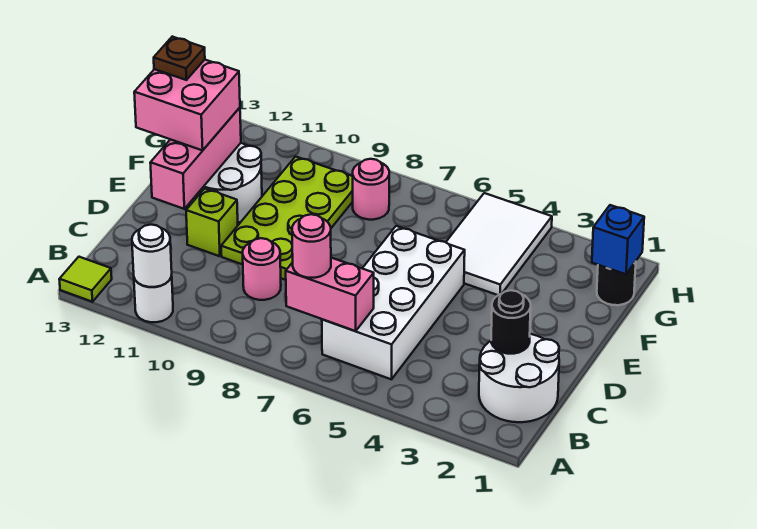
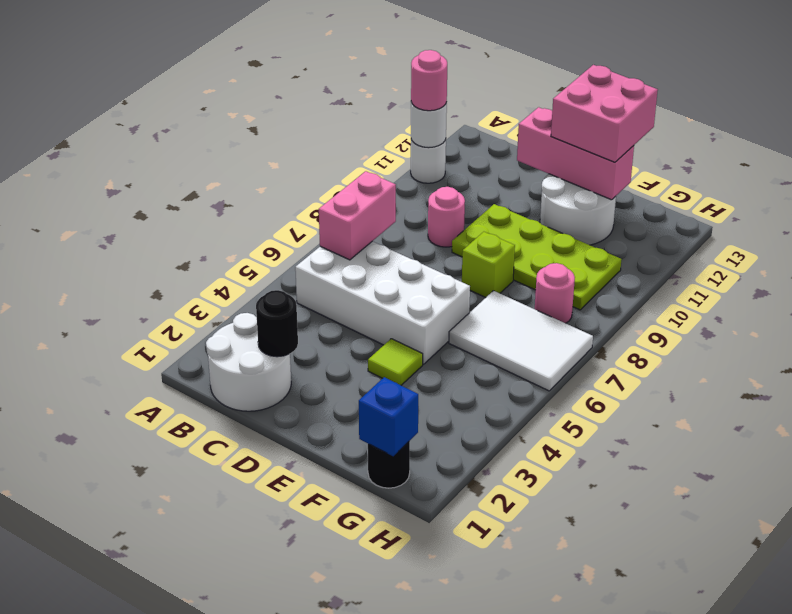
lime 1x1 tile [59,257,112,302] -> lime 1x1 tile moved to [368,339,423,385]
pink 1x1 round brick [292,214,331,278] -> pink 1x1 round brick moved to [411,50,447,111]
lime 1x1 brick [186,188,238,256] -> lime 1x1 brick moved to [462,232,515,297]
white 2x3 tile [446,193,552,295] -> white 2x3 tile moved to [449,291,593,391]
brown 1x1 plate [154,37,205,80] -> none

